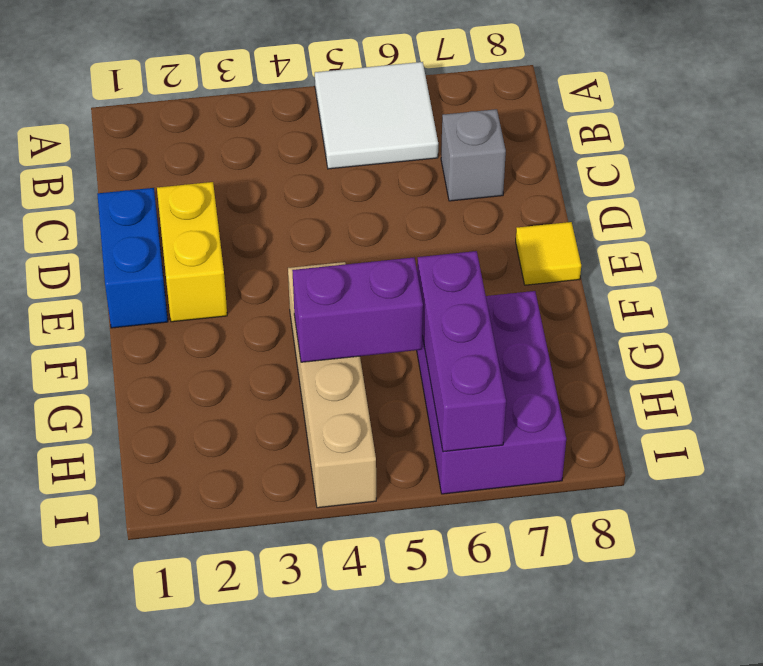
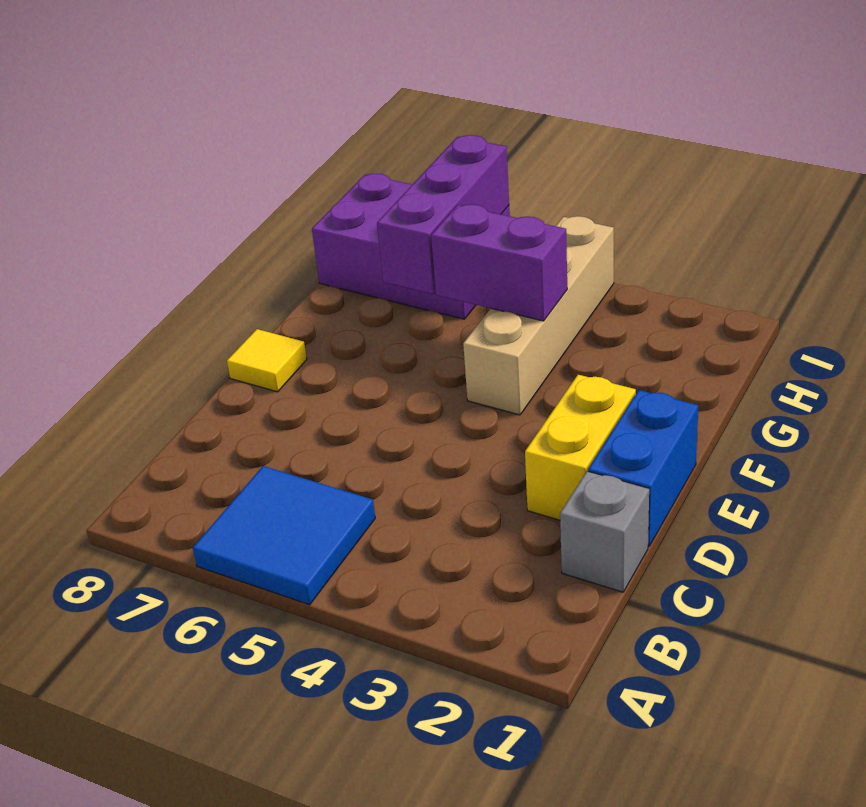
white 2x2 tile [315,62,438,169] -> blue 2x2 tile [193,466,375,605]
grey 1x1 brick [441,109,506,201] -> grey 1x1 brick moved to [560,471,649,592]
purple 2x3 brick [417,291,566,494] -> purple 2x3 brick turned to [312,173,510,319]

